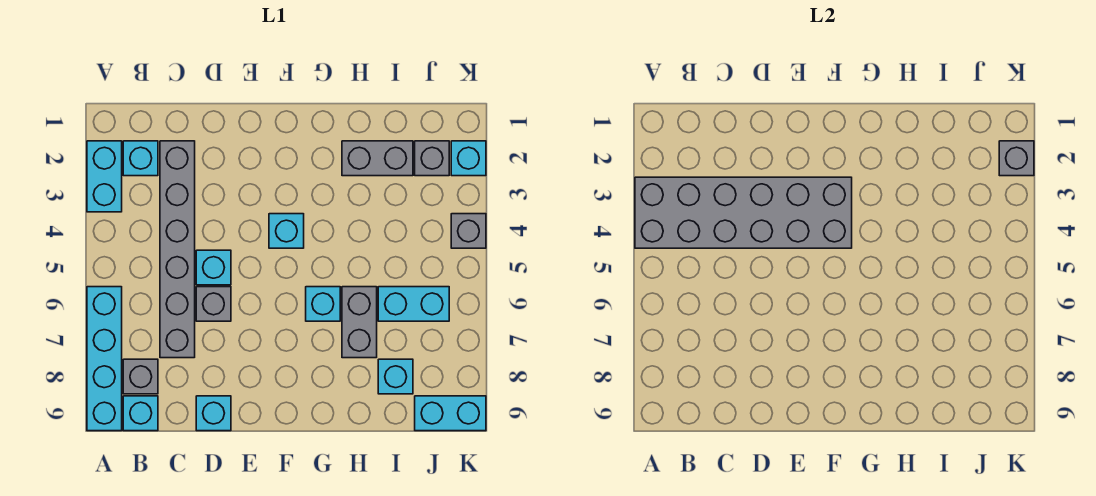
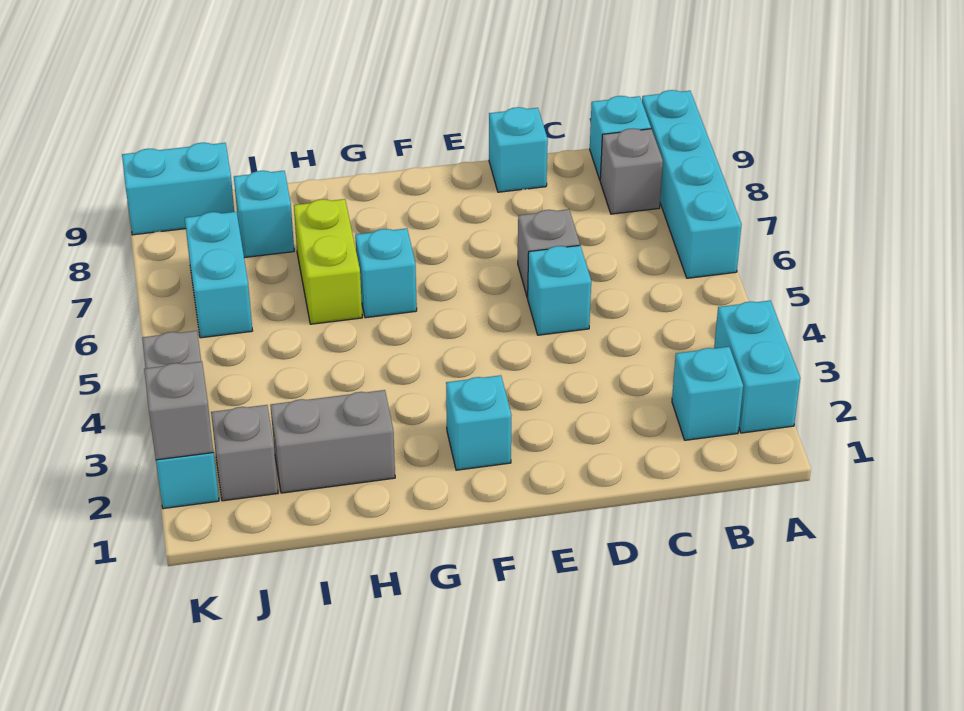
grey 2x6 brick [635,177,852,248] -> none
grey 1x6 brick [160,141,195,358] -> none
cyan 1x1 brick [269,214,304,248] -> cyan 1x1 brick moved to [446,375,512,470]
grey 1x2 brick [342,287,377,358] -> lime 1x2 brick [294,199,362,324]
cyan 1x2 brick [378,287,449,321] -> cyan 1x2 brick turned to [185,212,253,338]

